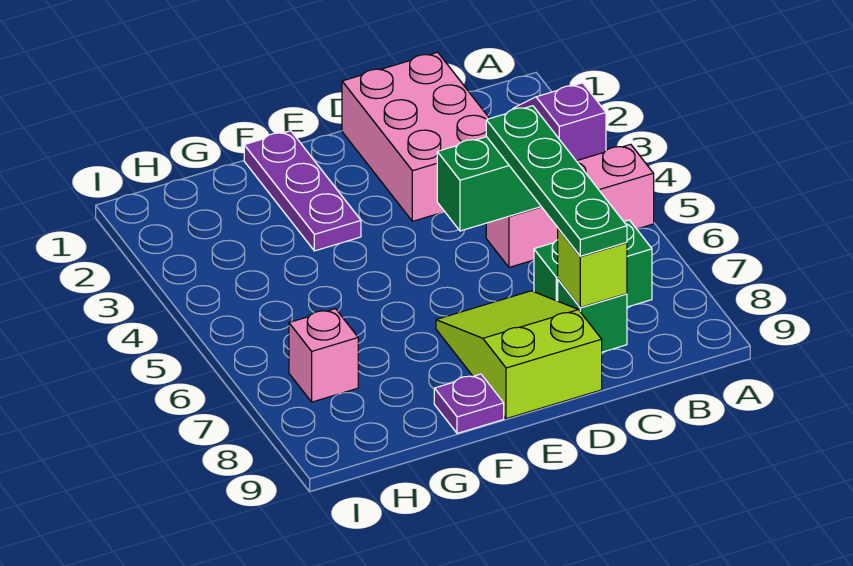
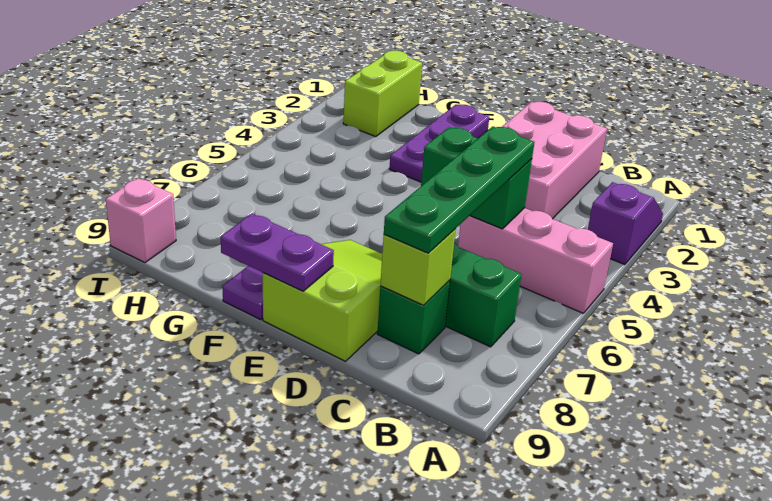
none -> purple 1x2 plate [221,214,334,291]
none -> lime 1x2 brick [343,51,422,137]
pink 1x1 brick [289,309,358,402] -> pink 1x1 brick moved to [106,178,176,263]

